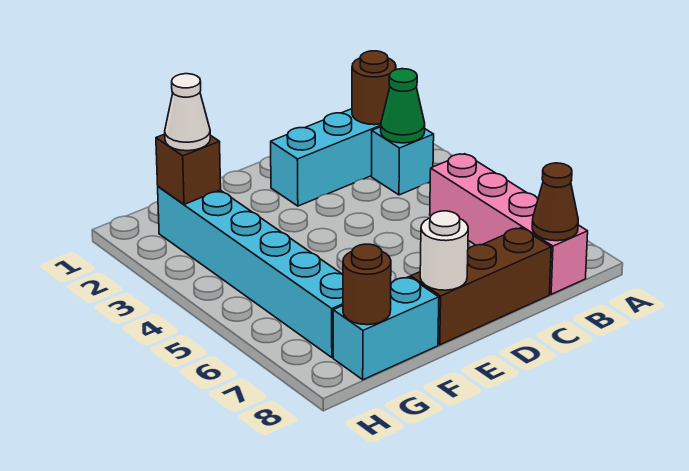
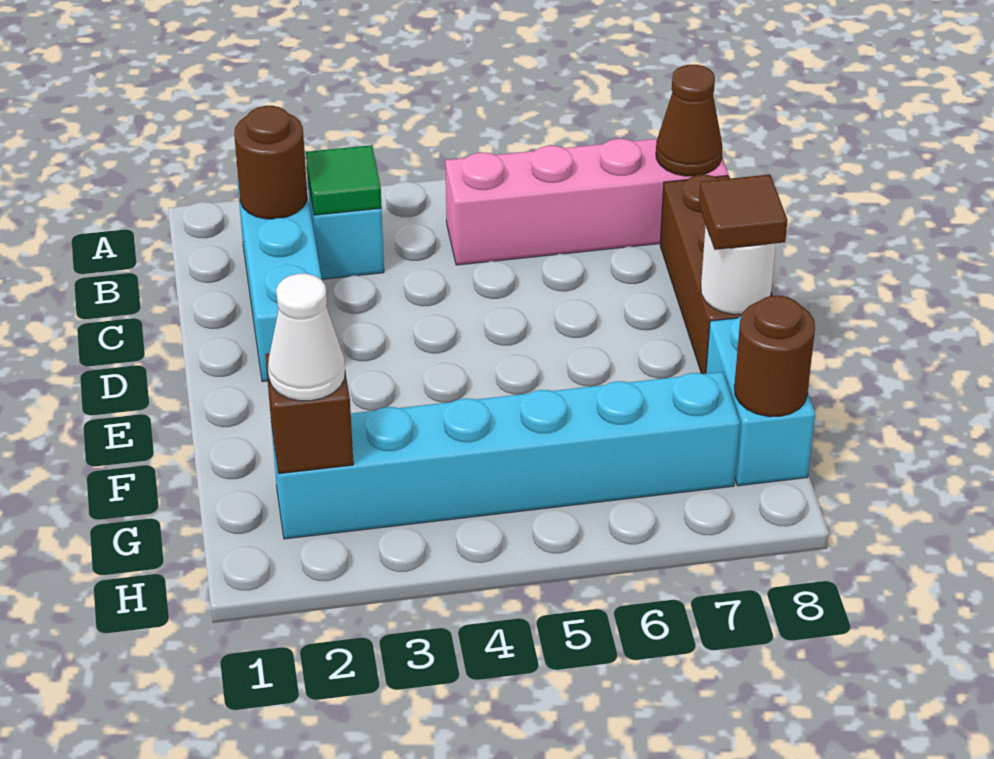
green 1x1 cone [381,69,425,143] -> green 1x1 tile [306,145,382,215]
none -> brown 1x1 tile [699,175,787,250]

